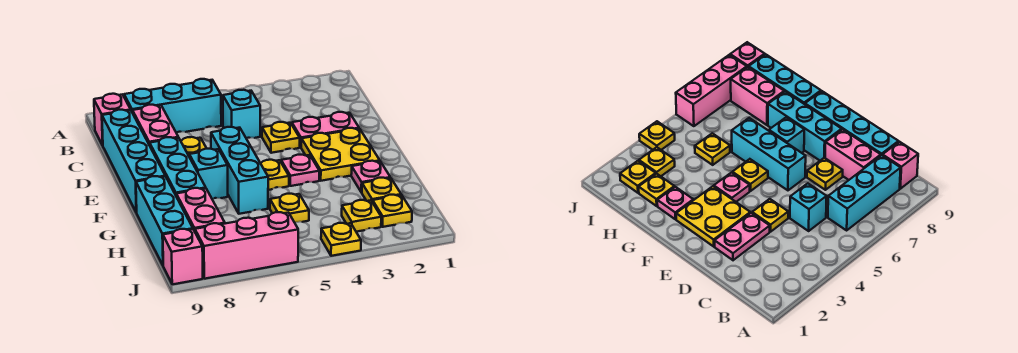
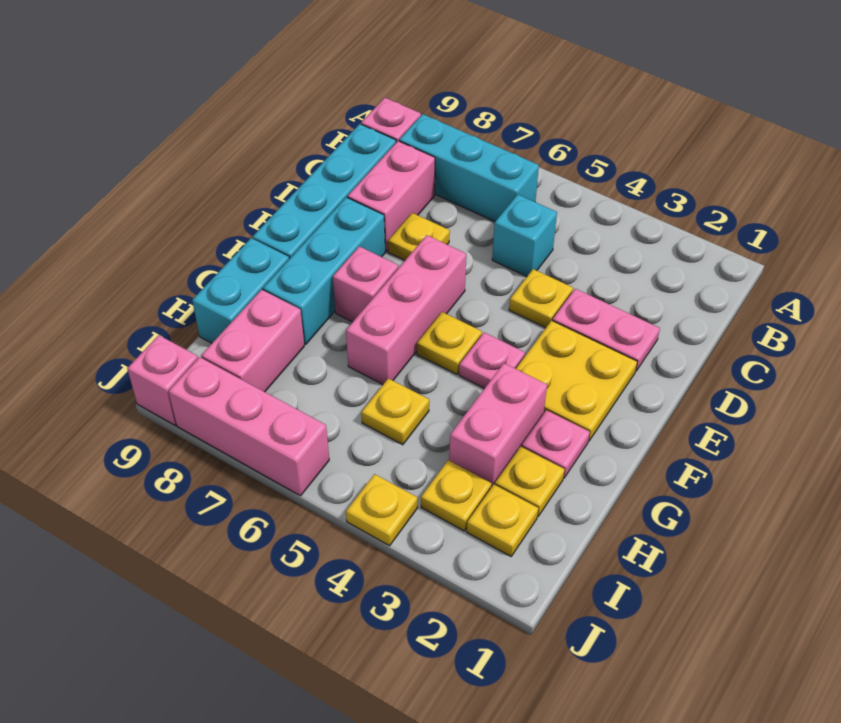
cyan 1x3 brick [211,127,268,214] -> pink 1x3 brick [346,235,466,384]
cyan 1x1 brick [189,149,228,199] -> pink 1x1 brick [333,246,398,322]
none -> pink 1x2 brick [449,363,547,487]
cyan 1x3 brick [136,176,193,265] -> cyan 1x2 brick [192,238,289,343]

